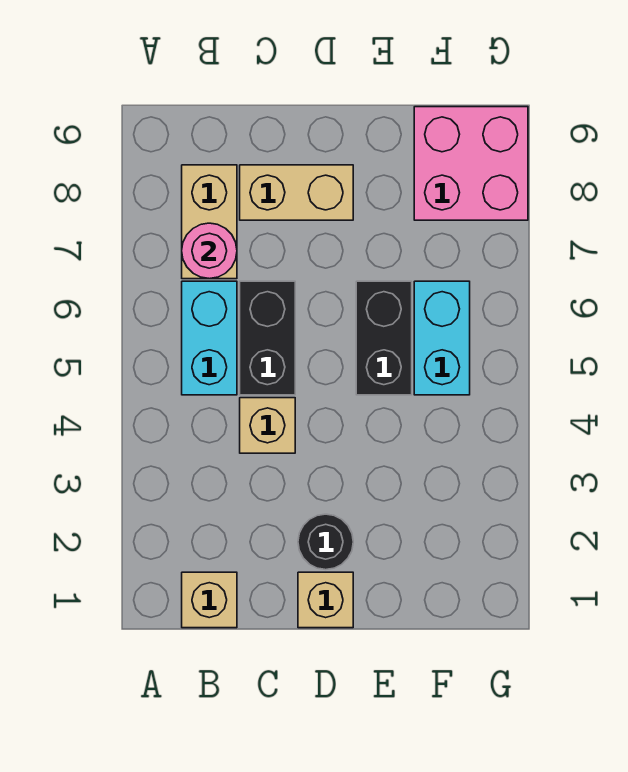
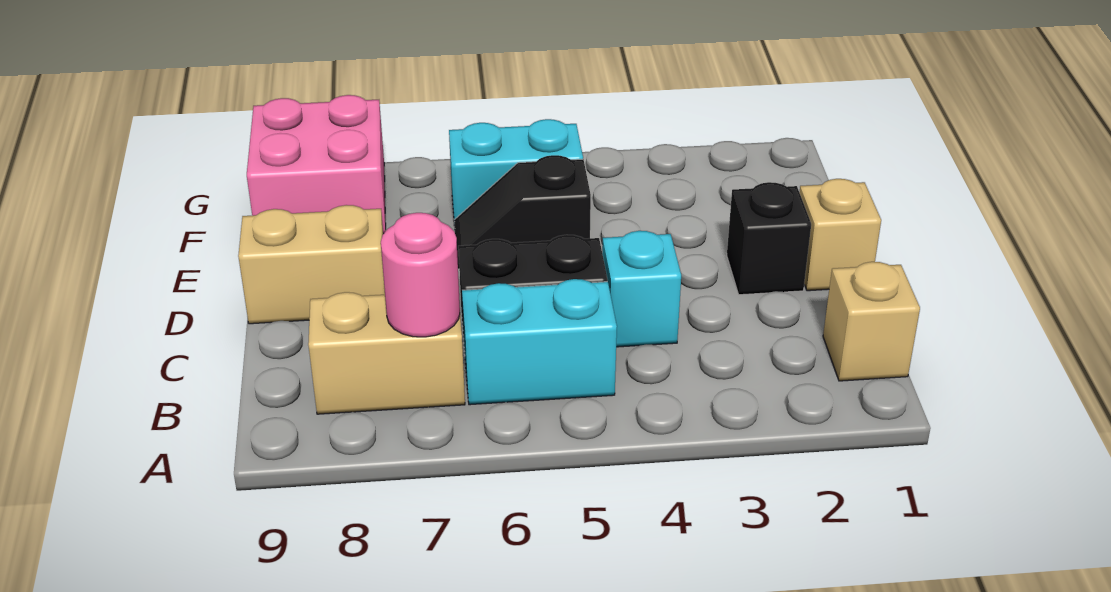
tan 1x1 brick [240,398,295,453] -> cyan 1x1 brick [602,231,681,347]
tan 1x2 brick [240,165,353,220] -> tan 1x2 brick turned to [238,205,385,324]
black 1x1 round brick [298,514,353,570] -> black 1x1 brick [727,182,811,295]
black 1x2 brick [356,281,412,395] -> black 1x2 slope [454,155,591,269]

